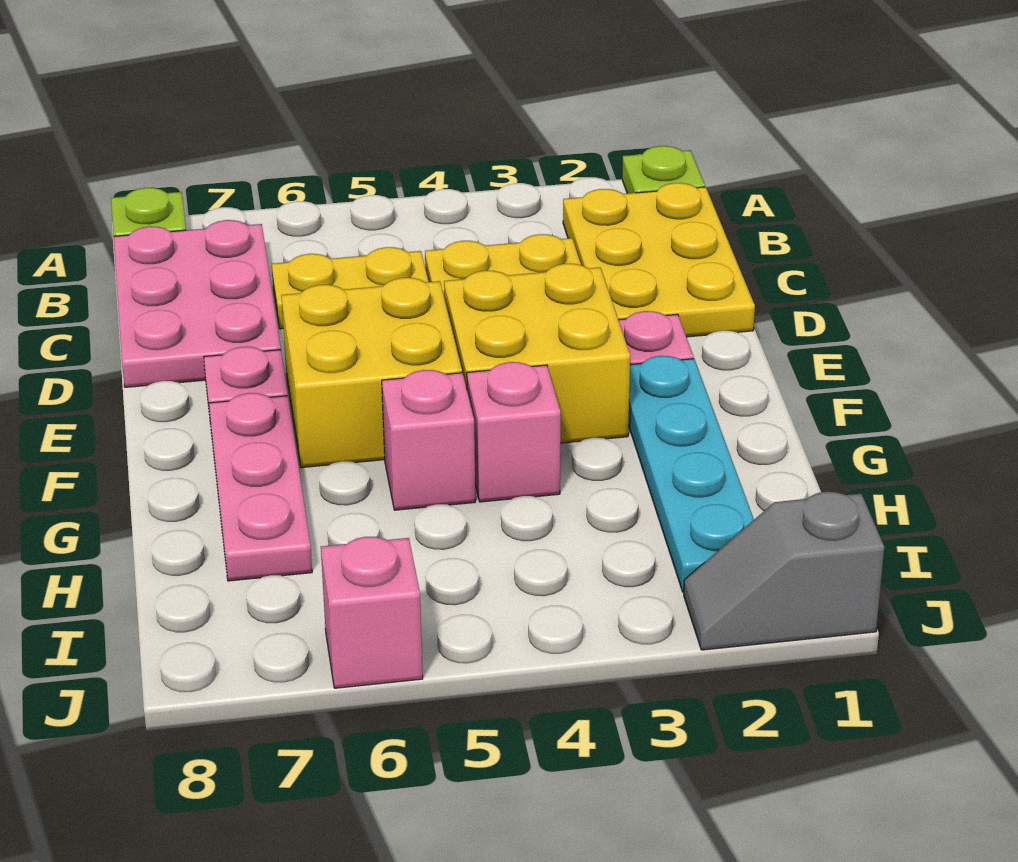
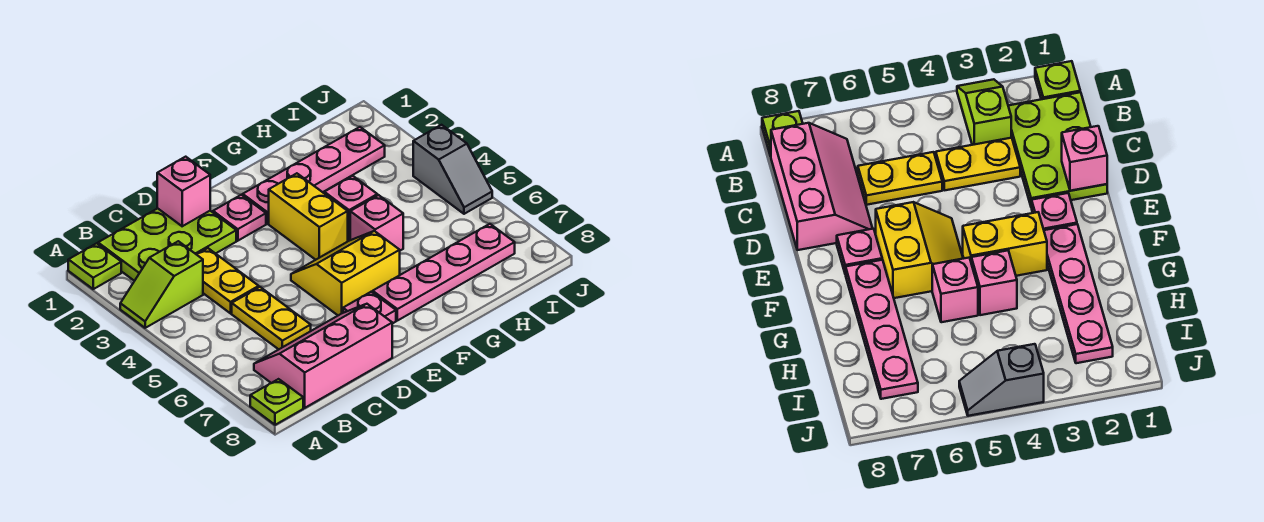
none -> lime 1x2 slope [120,241,203,328]
yellow 2x3 plate [563,183,755,337] -> lime 2x3 plate [98,208,236,281]
pink 2x3 plate [114,220,281,387] -> pink 2x3 slope [254,304,392,408]
yellow 2x2 brick [444,264,630,443] -> yellow 1x2 brick [269,173,348,260]
yellow 2x2 brick [281,278,462,468] -> yellow 2x2 slope [291,231,400,315]
cyan 1x4 plate [628,356,754,592] -> pink 1x4 plate [243,127,385,224]
pink 1x3 plate [209,393,312,581] -> pink 1x4 plate [373,224,515,321]
grey 1x2 slope [684,492,884,650] -> grey 1x2 slope moved to [413,125,492,214]
pink 1x1 brick [321,537,423,688] -> pink 1x1 brick moved to [157,157,210,226]

